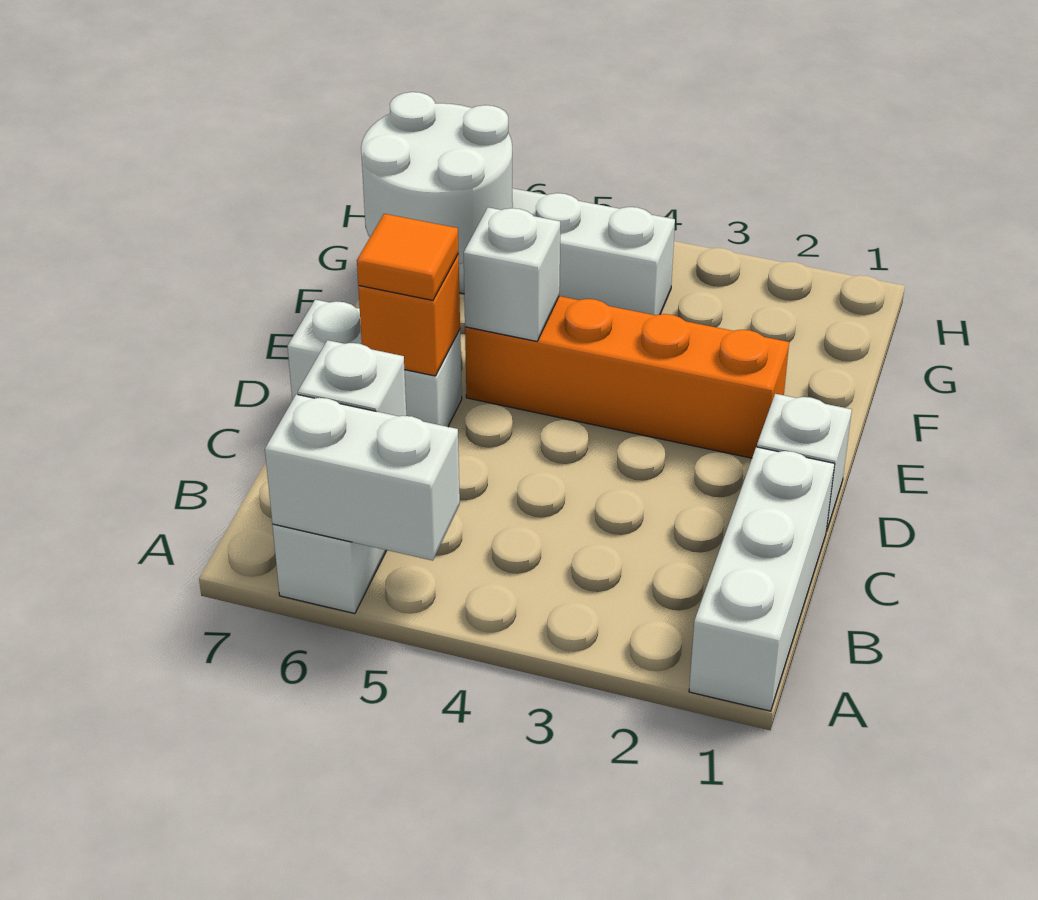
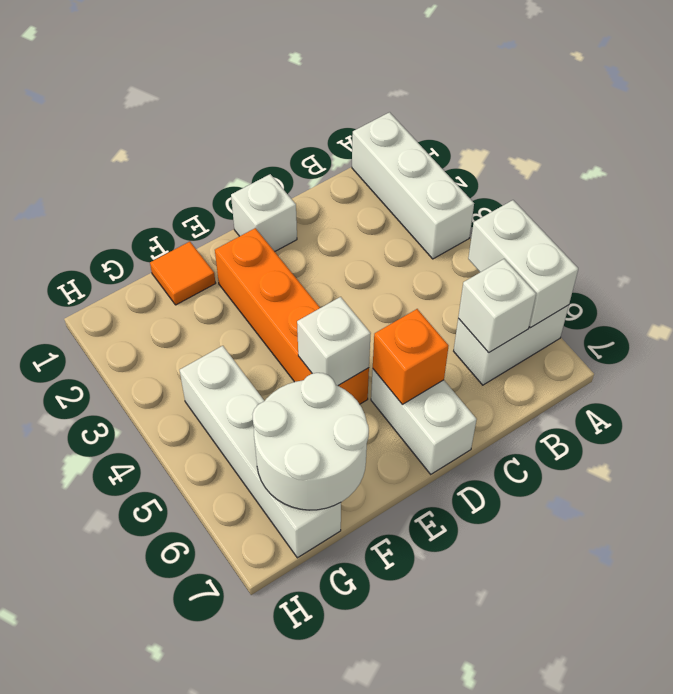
white 1x3 brick [689,447,835,711] -> white 1x3 brick turned to [352,112,474,259]
orange 1x1 tile [357,214,459,300] -> orange 1x1 tile moved to [150,242,216,305]

